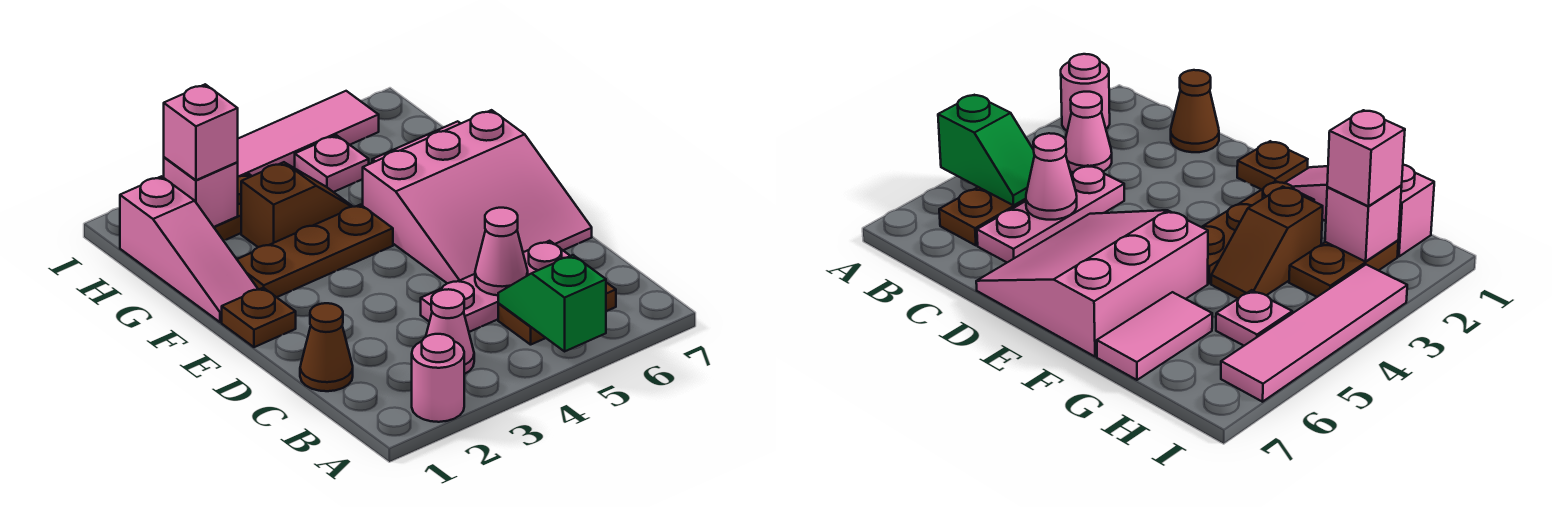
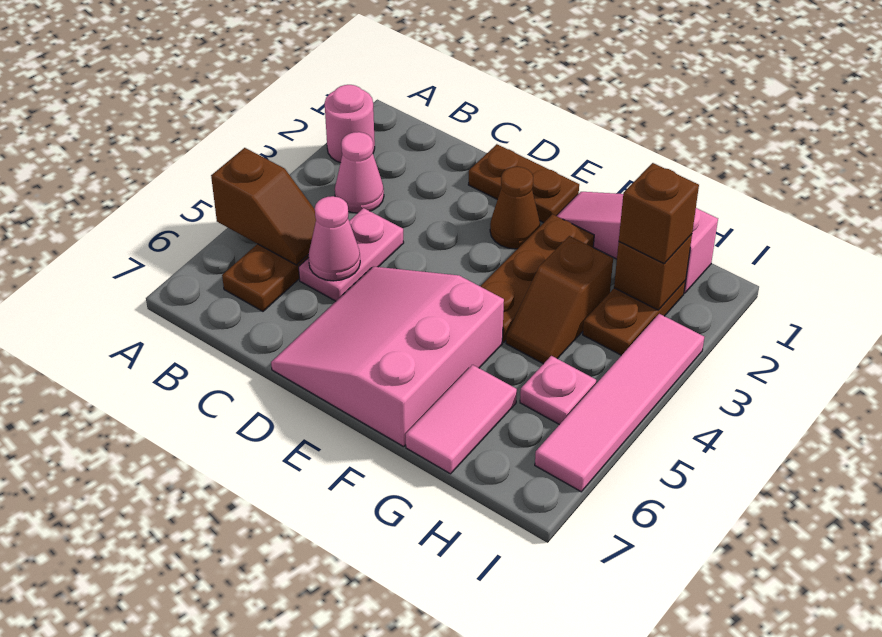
green 1x2 slope [498,255,606,351] -> brown 1x2 slope [211,148,316,265]
brown 1x1 cone [300,303,353,391] -> brown 1x1 cone moved to [490,167,540,249]
pink 1x3 plate [421,241,570,332] -> pink 1x2 plate [299,208,404,301]
brown 1x1 plate [222,288,296,347] -> brown 1x2 plate [468,144,579,223]
pink 1x1 brick [164,157,238,227] -> brown 1x1 brick [614,234,692,310]
pink 1x1 brick [164,84,238,180] -> brown 1x1 brick [619,163,699,264]

